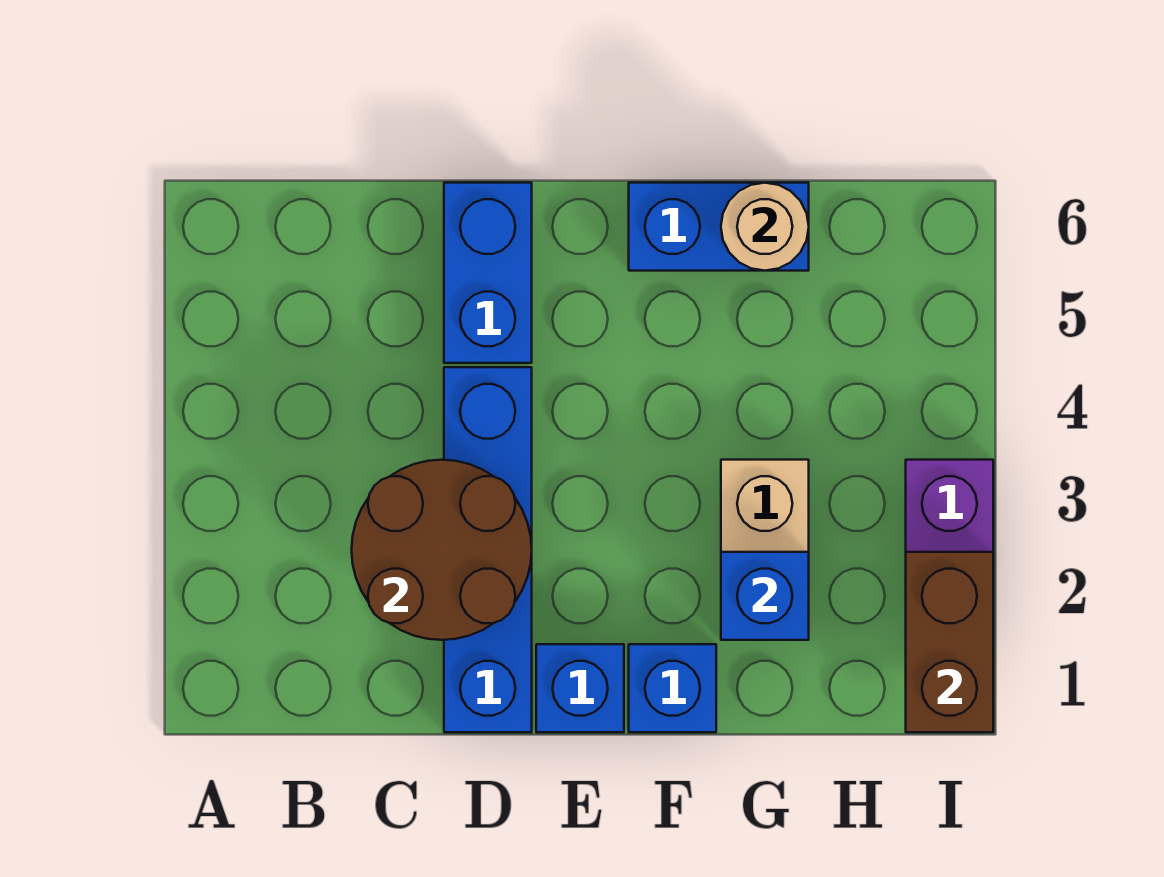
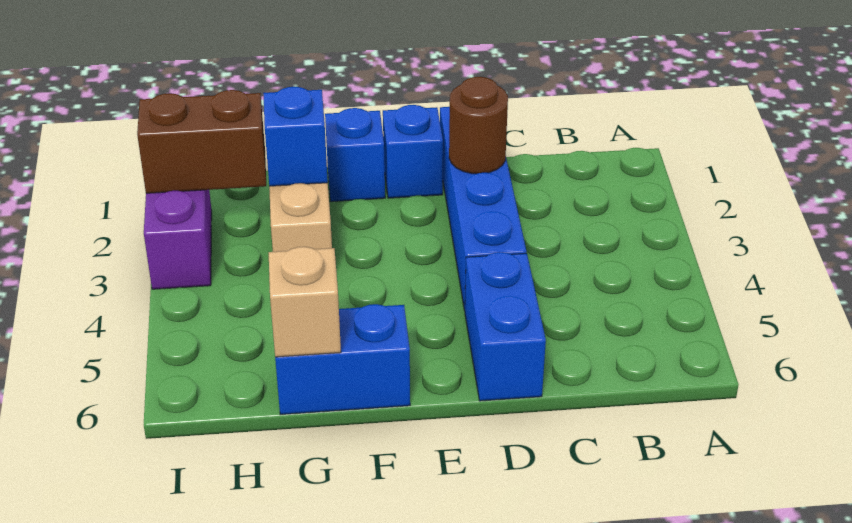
brown 2x2 round brick [352,460,532,640] -> brown 1x1 round brick [449,77,508,174]
tan 1x1 round brick [721,183,809,271] -> tan 1x1 brick [269,247,341,357]
brown 1x2 brick [906,552,993,732] -> brown 1x2 brick turned to [137,90,266,193]

